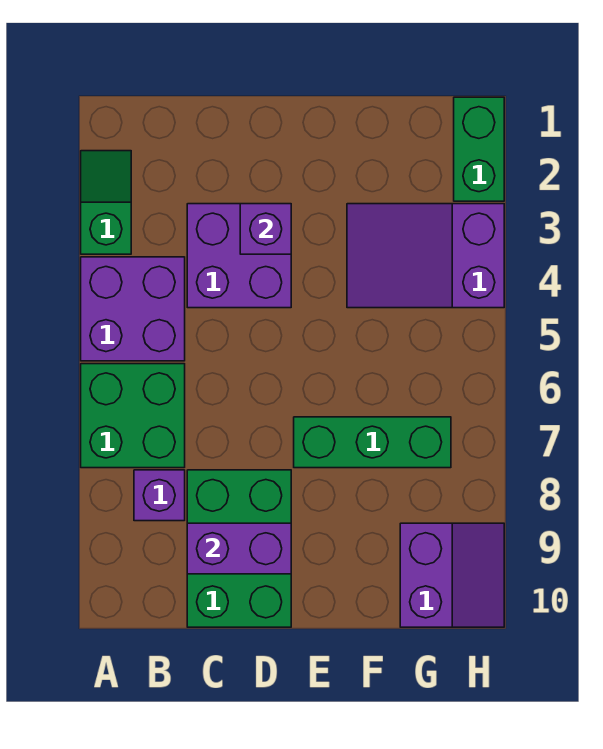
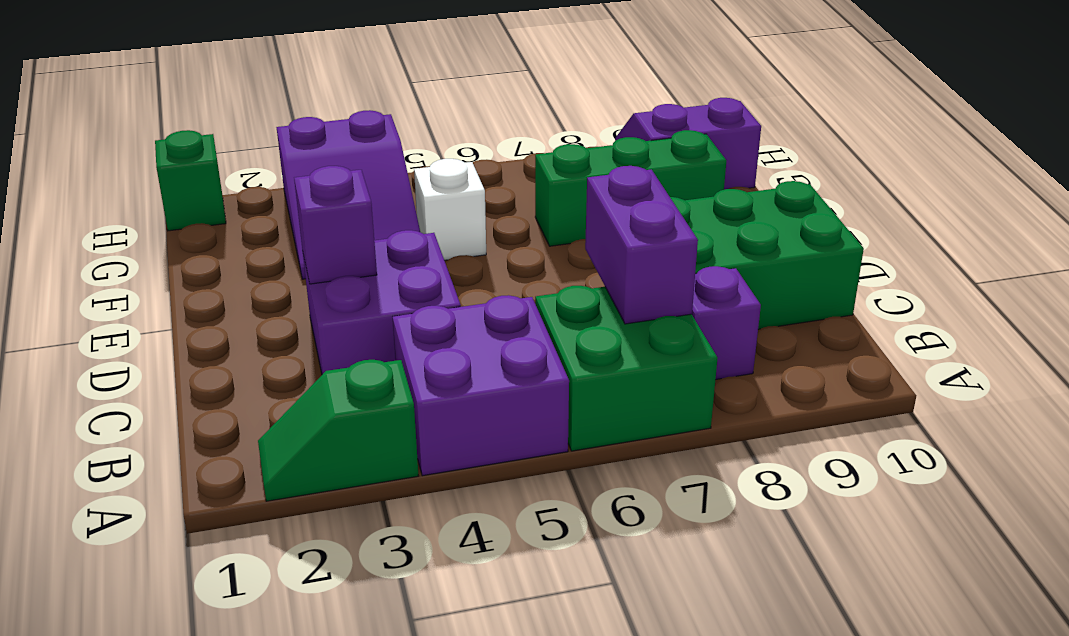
purple 1x2 brick [187,523,291,574] -> purple 1x2 brick moved to [585,166,698,324]
green 1x3 brick [294,417,451,468] -> green 1x3 brick turned to [535,130,726,246]
none -> white 1x1 brick [414,159,486,260]
green 1x2 brick [454,97,504,201] -> green 1x1 brick [155,130,226,231]

